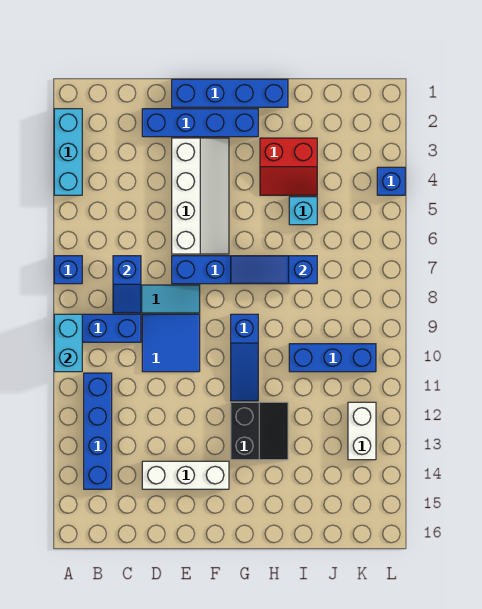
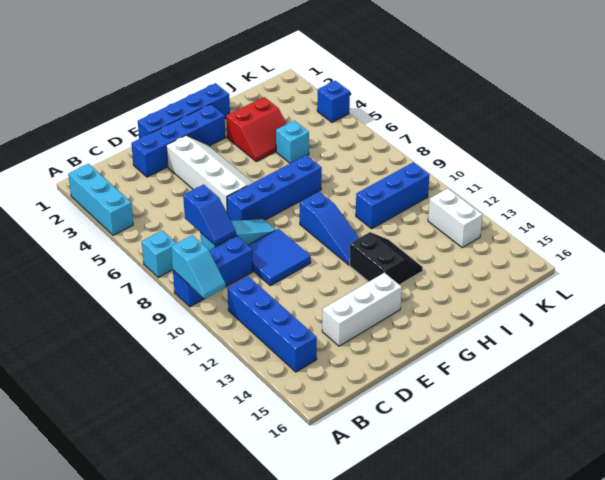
blue 1x1 brick [54,256,82,284] -> cyan 1x1 brick [142,231,176,277]
cyan 1x2 brick [54,314,82,372] -> cyan 1x2 slope [171,235,226,299]
blue 1x3 slope [231,256,317,284] -> none

